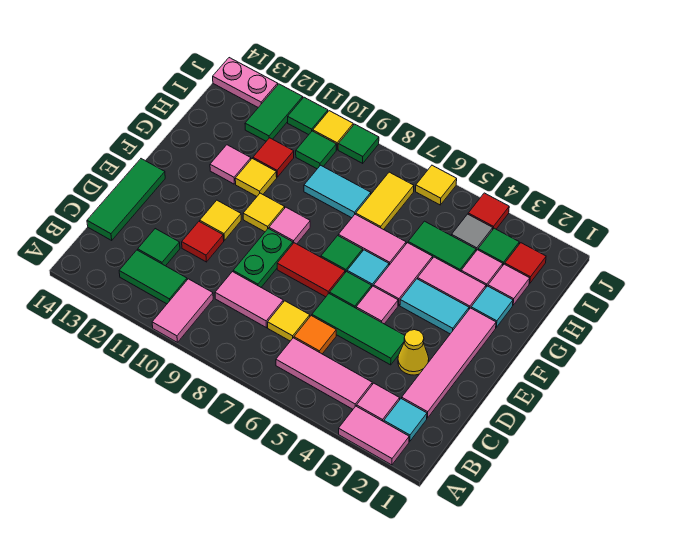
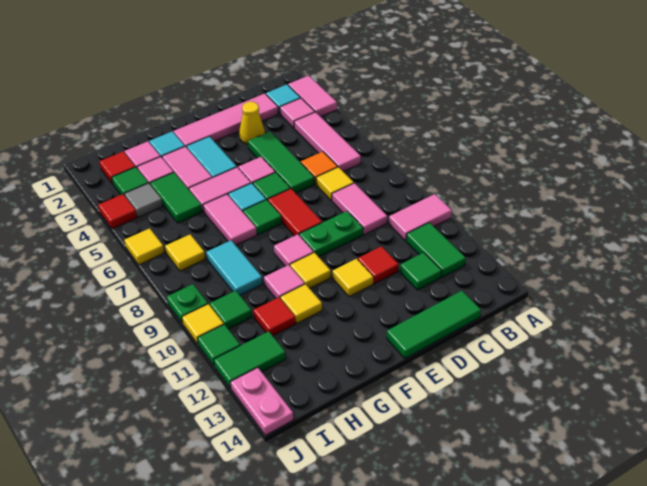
pink 1x1 tile [210,145,251,184] -> pink 1x1 tile moved to [264,265,305,298]
yellow 1x2 tile [356,172,414,230] -> yellow 1x1 tile [165,235,205,271]
green 1x1 tile [338,124,379,163] -> green 1x1 plate [167,284,208,323]

